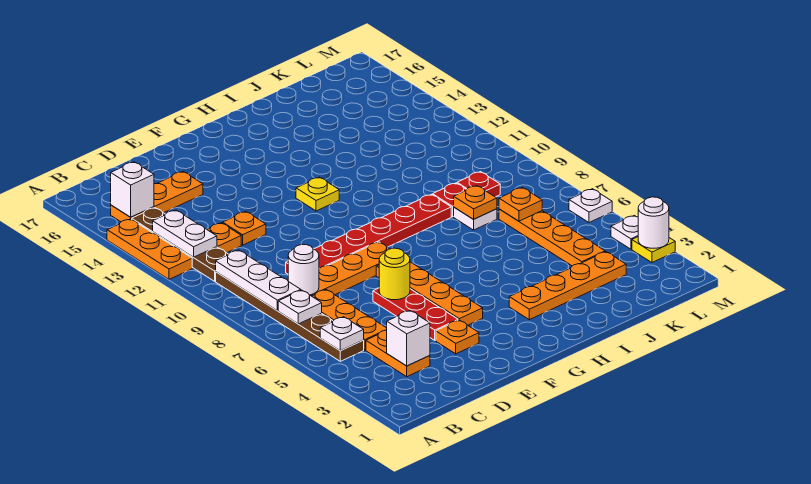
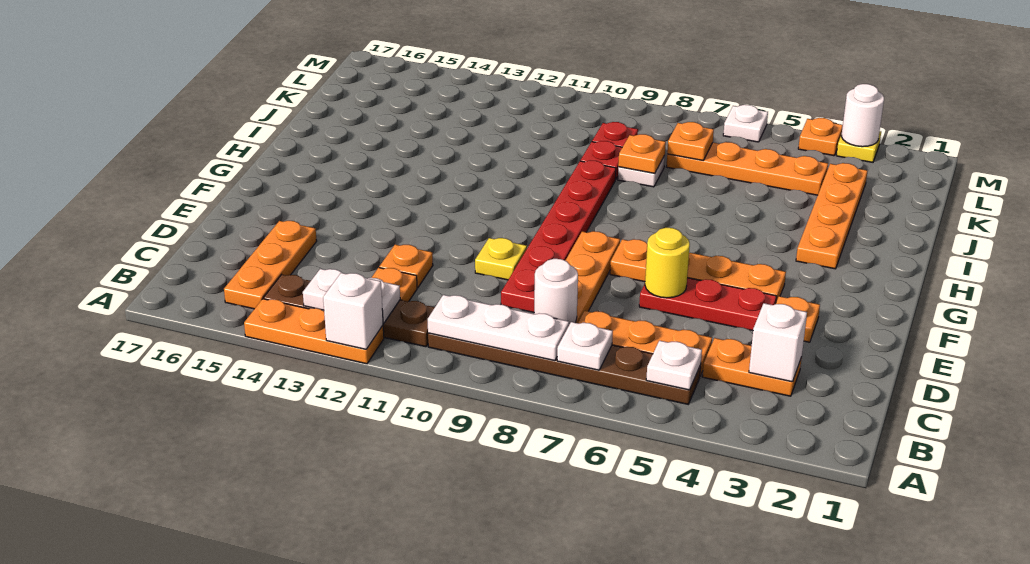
white 1x1 brick [111,162,154,217] -> white 1x1 brick moved to [323,273,383,349]
yellow 1x1 plate [296,177,339,211] -> yellow 1x1 plate moved to [475,238,527,280]
white 1x1 plate [611,215,638,249] -> orange 1x1 plate [798,118,843,156]

